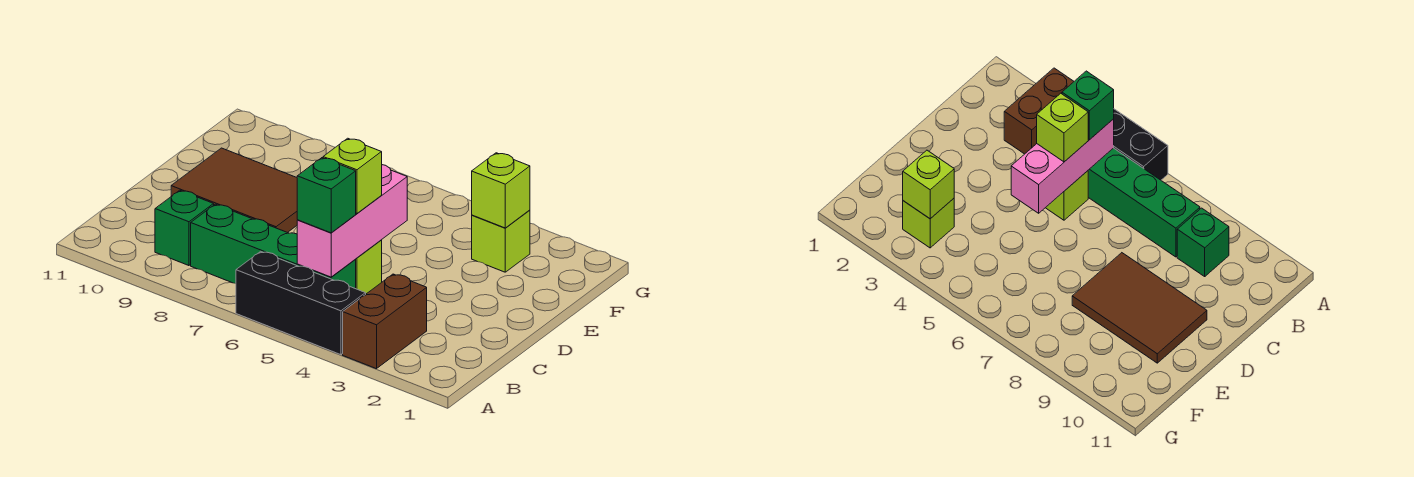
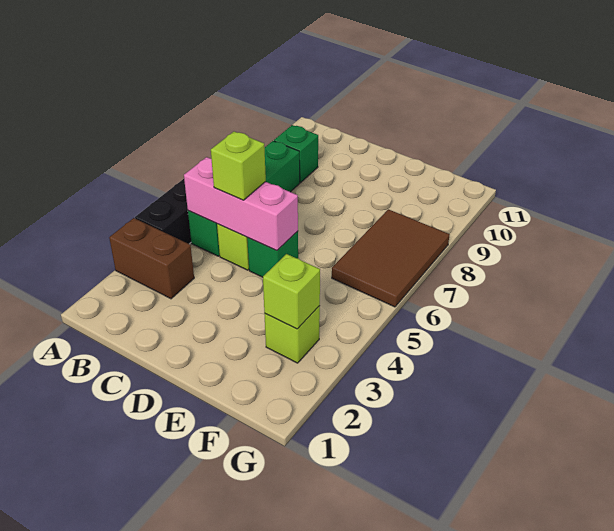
green 1x1 brick [297,158,356,233] -> green 1x1 brick moved to [247,231,298,277]
brown 2x3 tile [171,148,297,233] -> brown 2x3 tile moved to [332,209,450,307]

